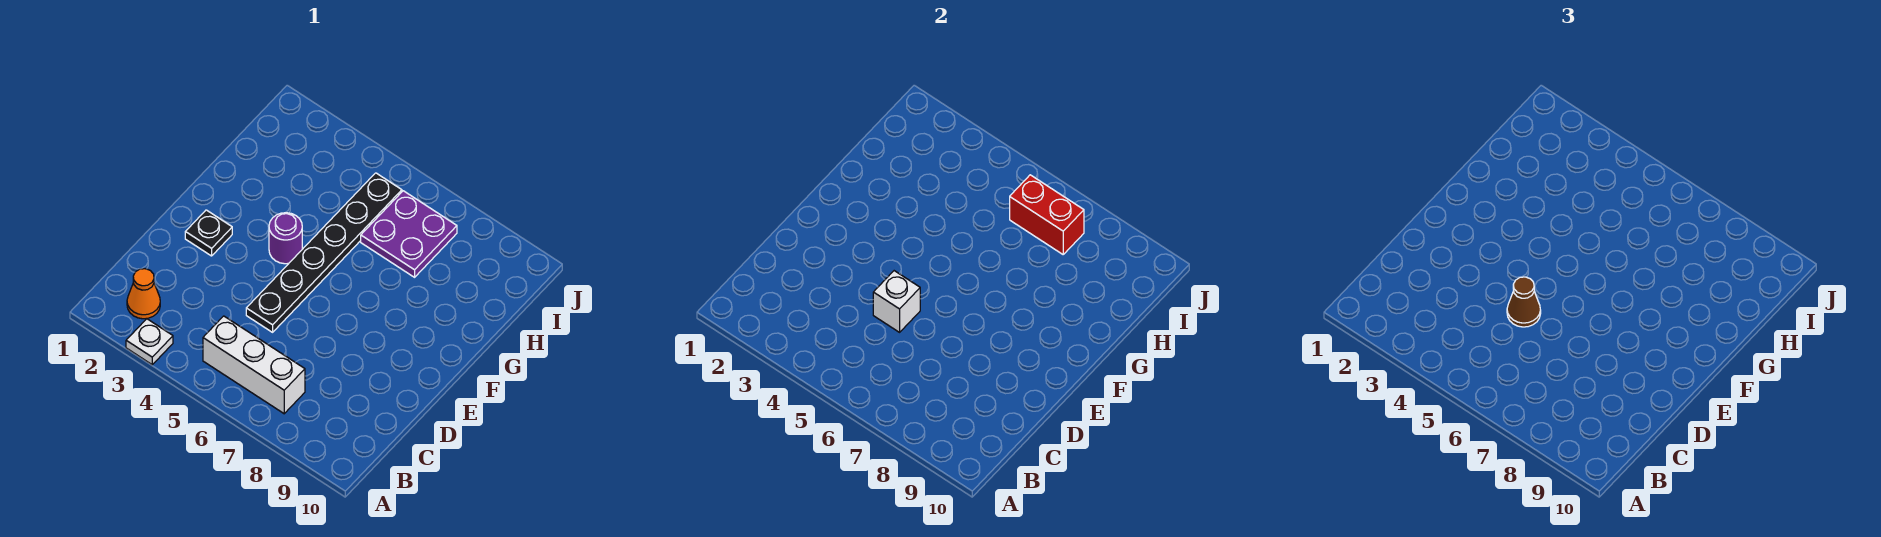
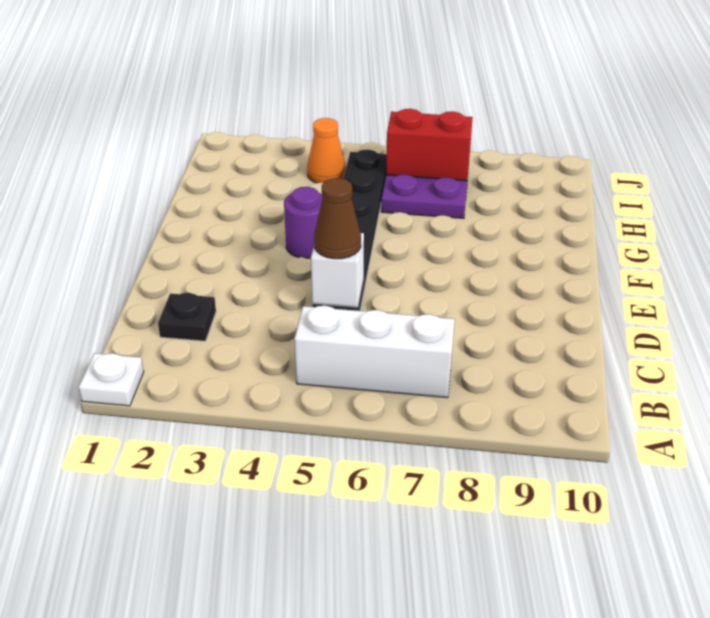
white 1x1 plate [126,319,173,365] -> white 1x1 plate moved to [79,353,144,406]
orange 1x1 cone [127,269,160,319] -> orange 1x1 cone moved to [307,118,346,183]
black 1x1 plate [185,210,232,256] -> black 1x1 plate moved to [158,293,216,341]

